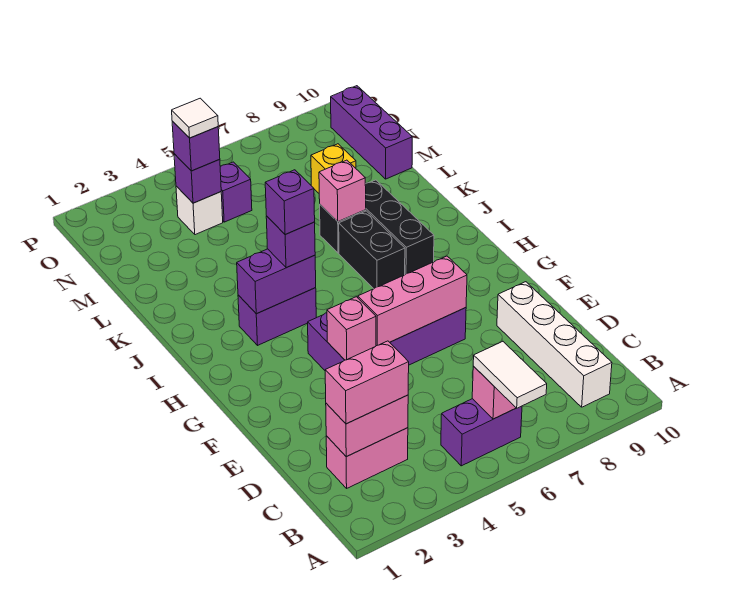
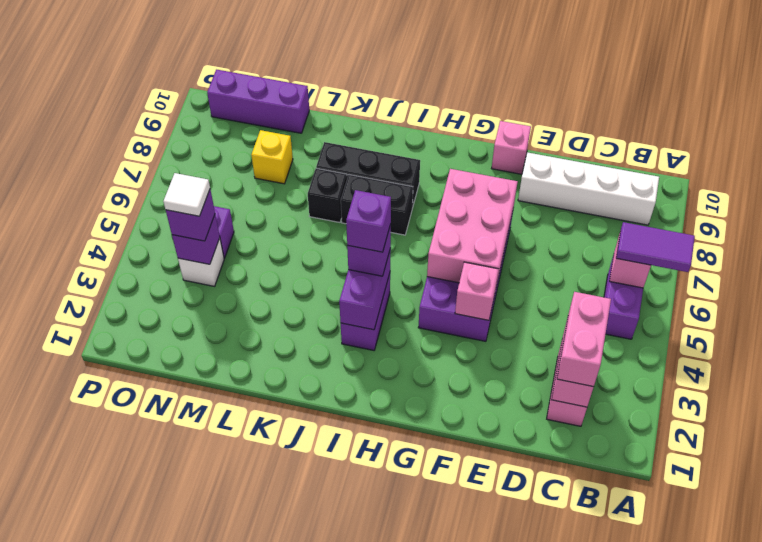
white 1x2 tile [473,341,547,408] -> purple 1x2 tile [616,222,695,272]
pink 1x3 brick [358,256,467,346] -> pink 2x3 brick [427,169,518,286]
pink 1x1 brick [319,160,366,222] -> pink 1x1 brick moved to [492,121,531,174]

